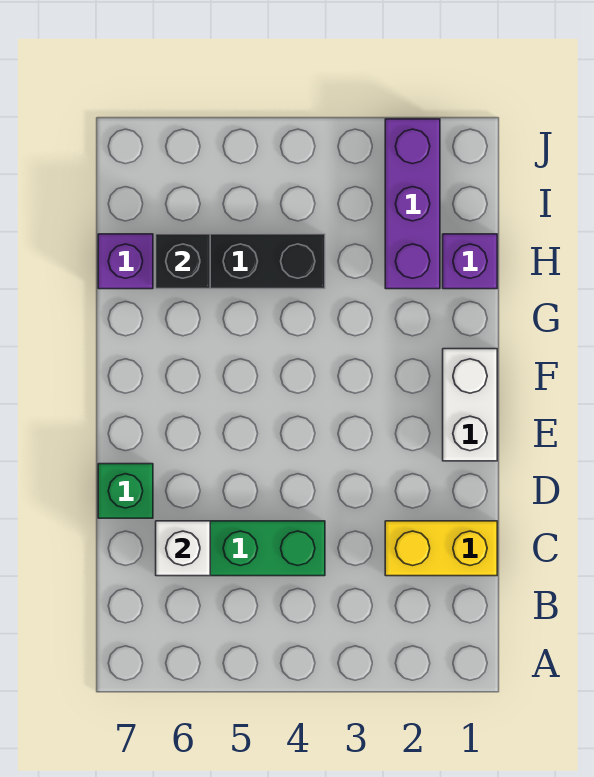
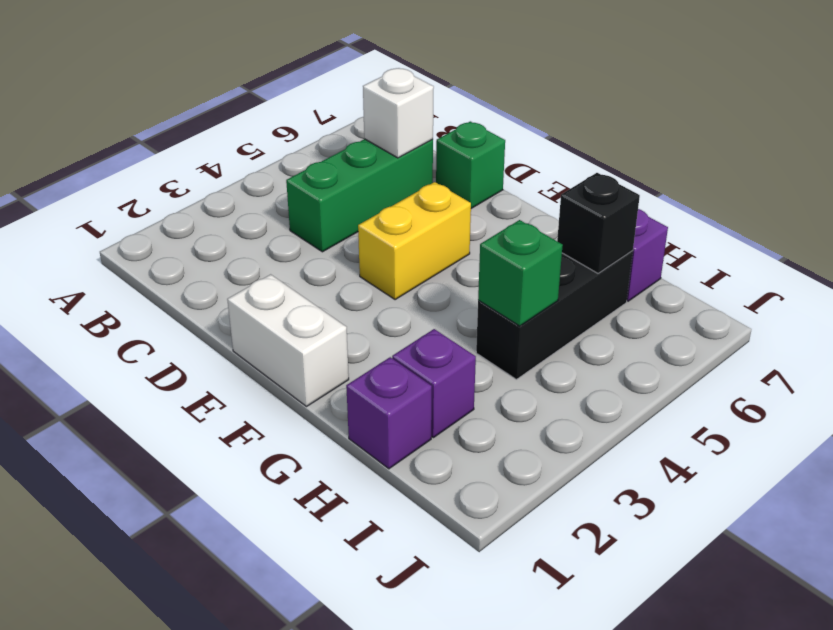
yellow 1x2 brick [385,521,497,576] -> yellow 1x2 brick moved to [358,182,471,300]
purple 1x3 brick [385,119,440,289] -> purple 1x1 brick [392,329,476,438]
none -> green 1x1 brick [478,220,563,326]

